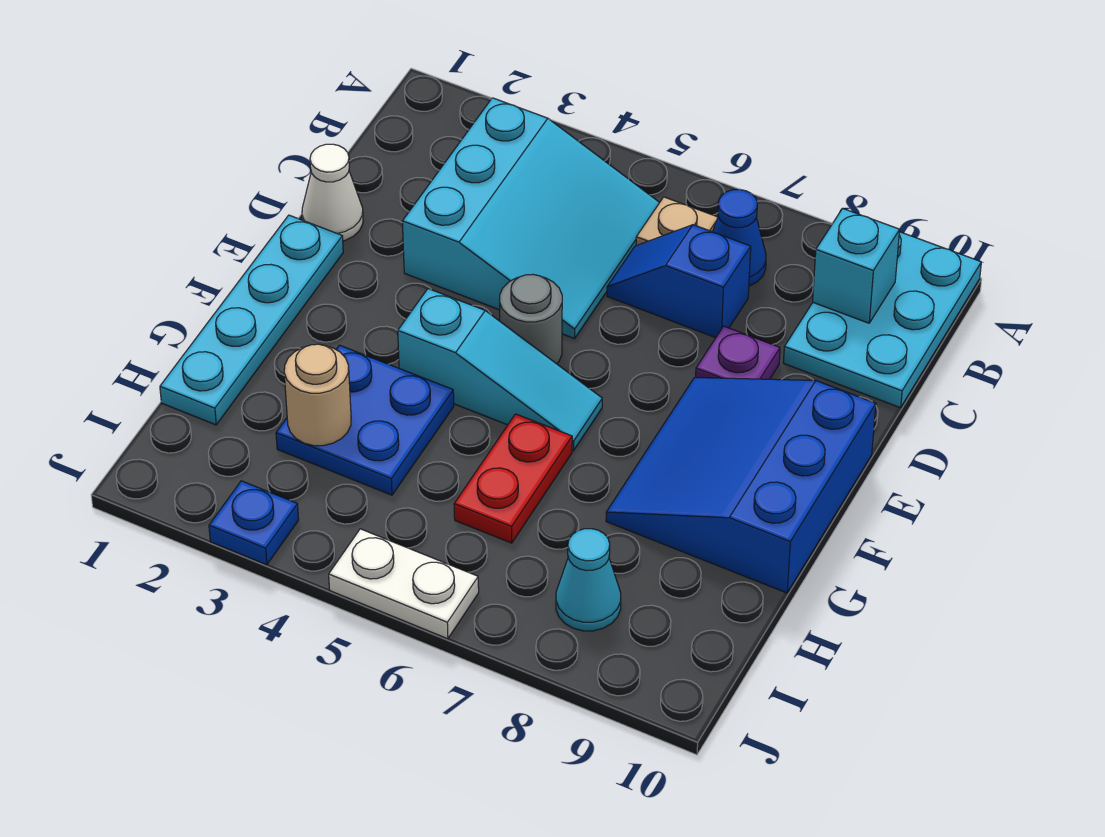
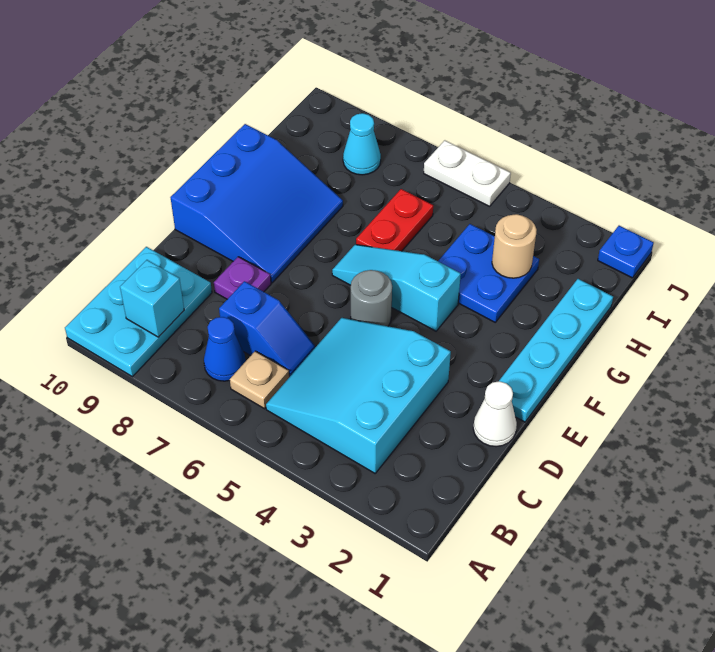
blue 1x1 plate [209,481,299,565] -> blue 1x1 plate moved to [598,226,654,278]

